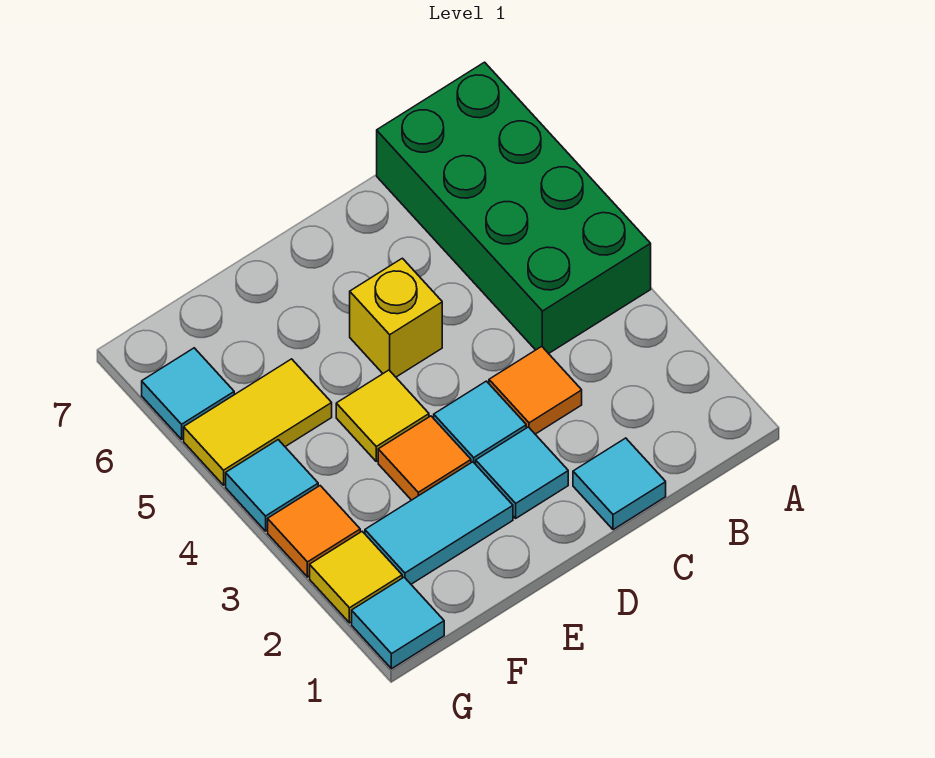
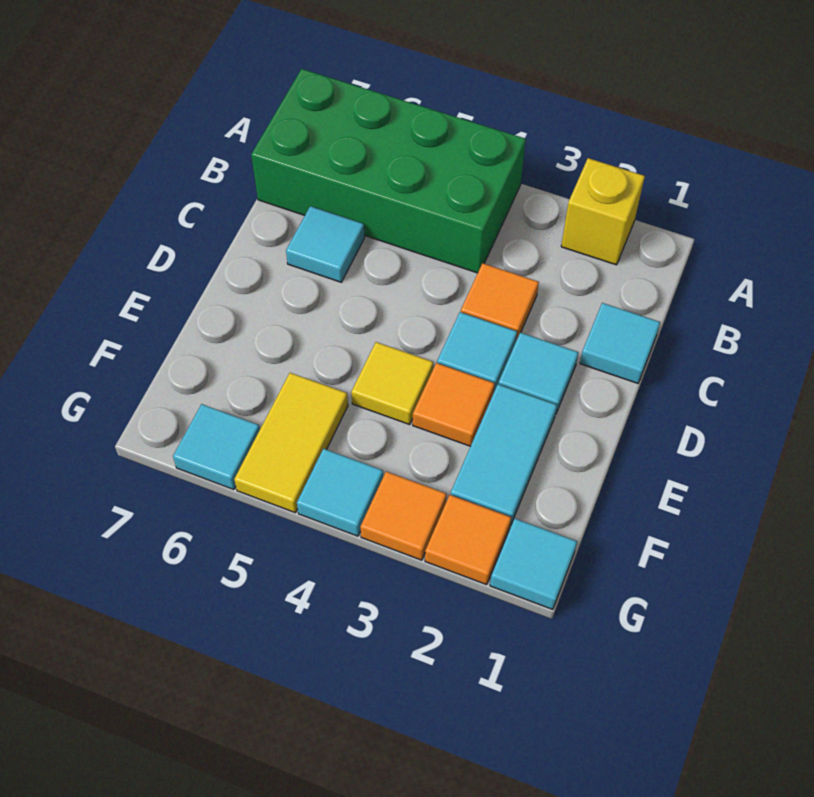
none -> cyan 1x1 tile [286,206,365,282]
yellow 1x1 brick [350,258,442,377] -> yellow 1x1 brick moved to [561,158,645,265]
yellow 1x1 tile [310,531,402,623] -> orange 1x1 tile [425,495,511,585]

